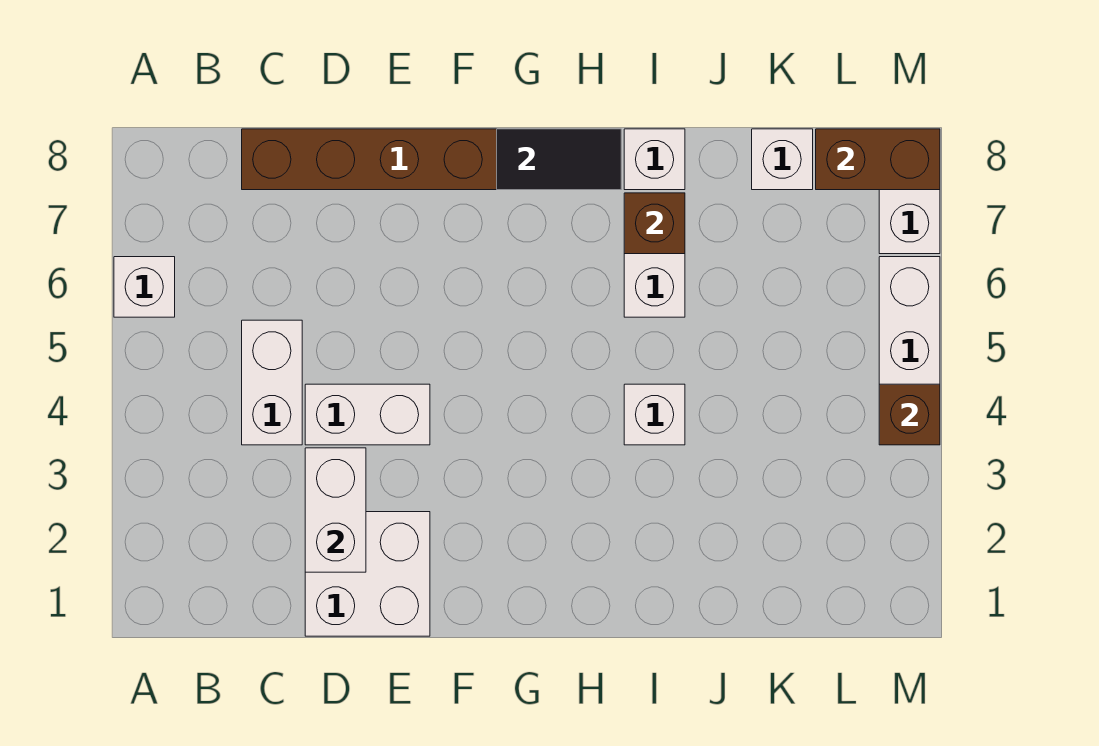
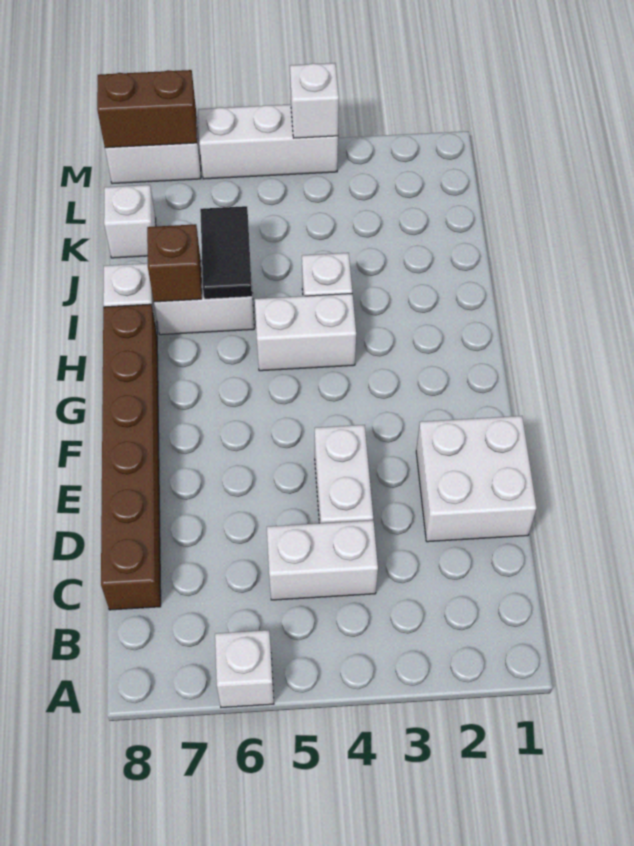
white 1x2 brick [305,448,366,572] -> white 1x2 brick moved to [255,294,356,371]
black 1x2 tile [497,129,621,190] -> black 1x2 tile moved to [200,206,252,299]
brown 1x2 brick [816,129,940,190] -> brown 1x2 brick turned to [97,70,197,148]
brown 1x1 brick [879,384,940,445] -> white 1x1 brick [290,63,339,138]

